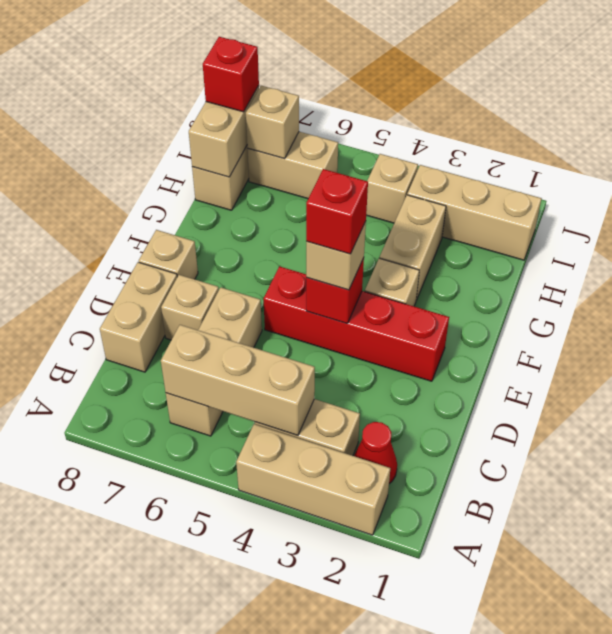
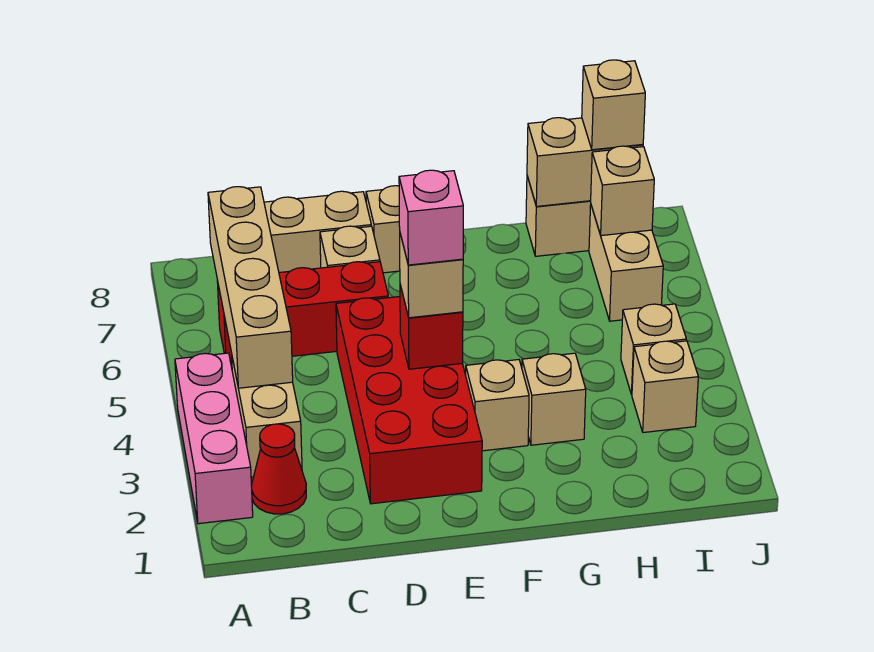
tan 1x3 brick [236,424,390,535] -> pink 1x3 brick [175,353,253,524]
tan 1x3 brick [161,325,315,435] -> tan 1x4 brick [208,187,293,388]
tan 1x3 brick [166,287,262,436] -> red 1x3 brick [217,262,388,363]
red 1x4 brick [263,266,449,381] -> red 2x4 brick [336,297,482,504]
red 1x1 brick [306,169,368,254] -> pink 1x1 brick [399,170,463,265]
tan 1x2 brick [380,195,446,300] -> tan 1x1 brick [522,353,586,445]
tan 1x3 brick [407,165,542,260] -> tan 1x1 brick [632,341,698,433]
red 1x1 brick [203,37,259,112] -> tan 1x1 brick [582,60,645,150]

